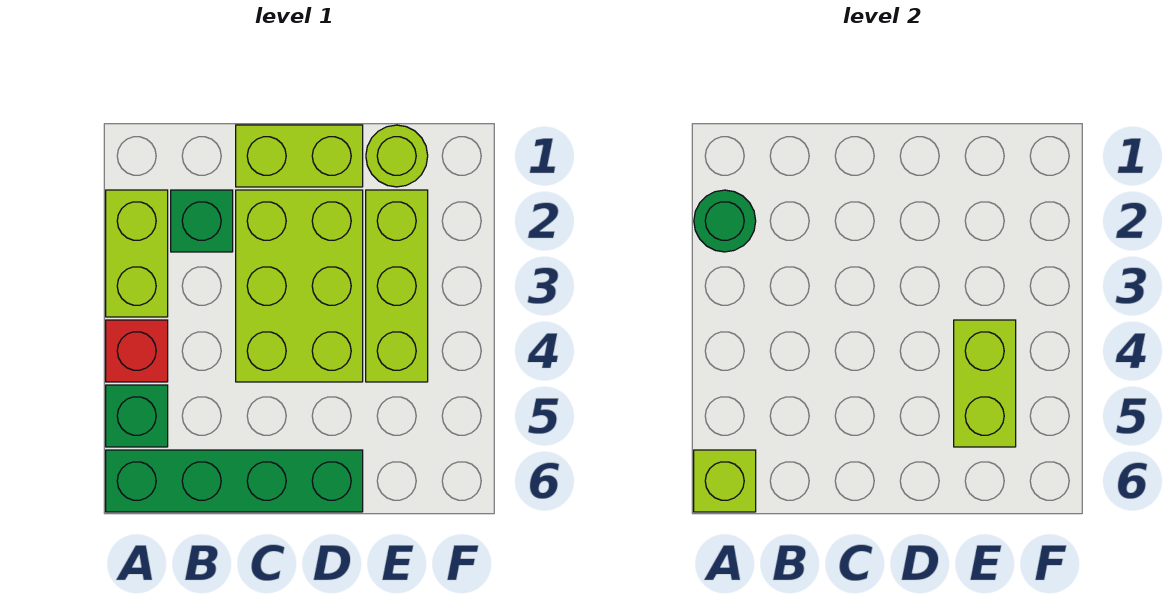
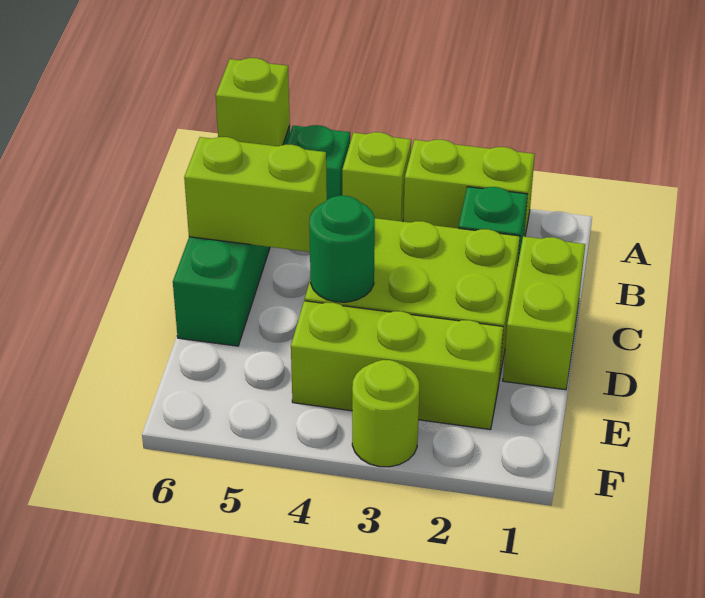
green 1x1 round brick [694,190,756,252] -> green 1x1 round brick moved to [309,196,375,302]
red 1x1 brick [106,320,168,382] -> lime 1x1 brick [342,132,411,222]
lime 1x1 round brick [366,125,428,187] -> lime 1x1 round brick moved to [352,360,419,467]
lime 1x2 brick [954,320,1016,447] -> lime 1x2 brick moved to [184,137,327,252]

